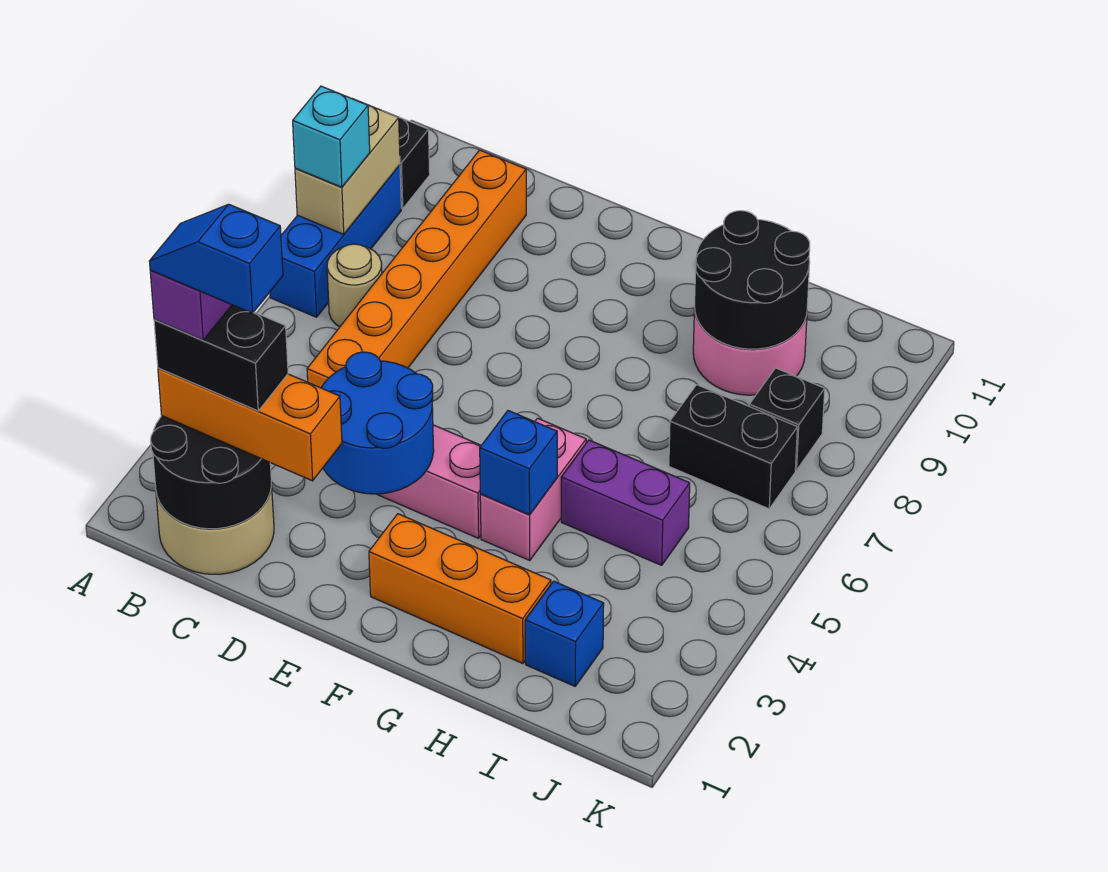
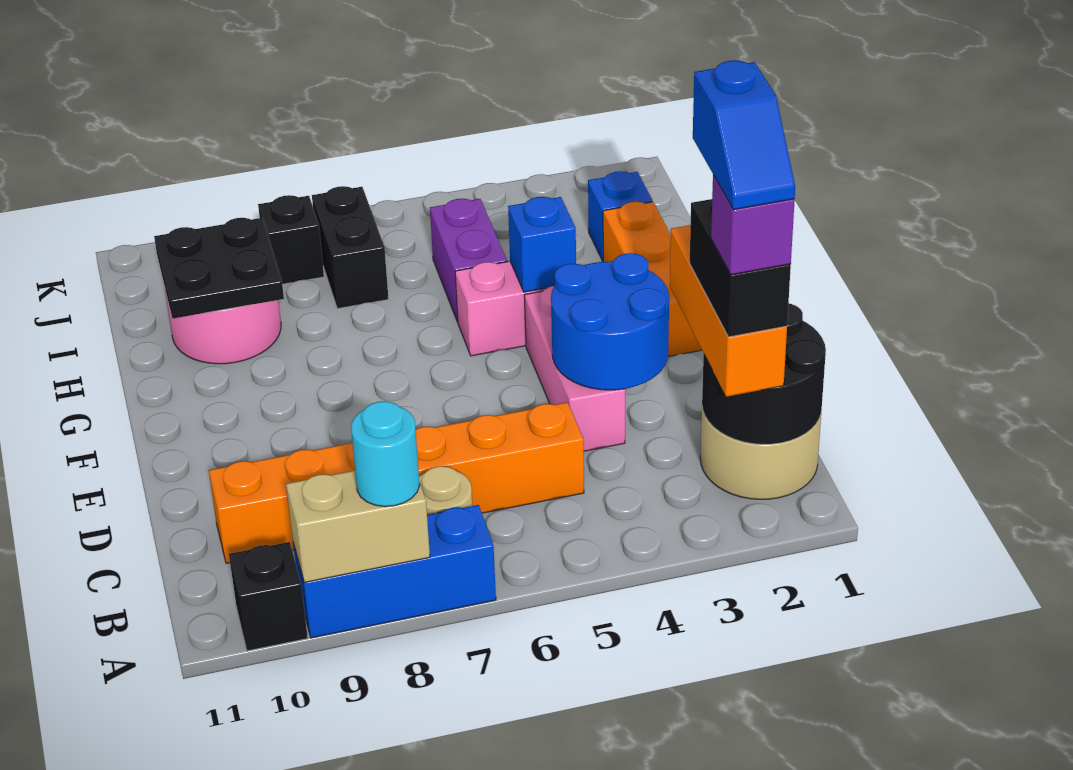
cyan 1x1 brick [293,86,370,187] -> cyan 1x1 round brick [351,401,420,507]
black 2x2 round brick [695,211,810,349] -> black 2x2 plate [154,218,284,319]

